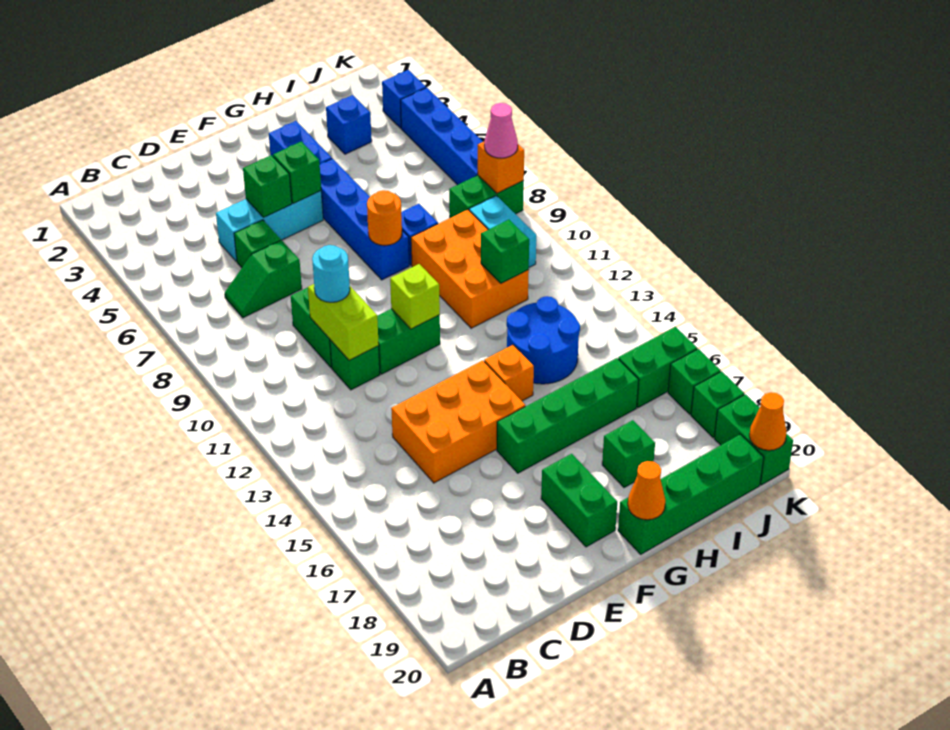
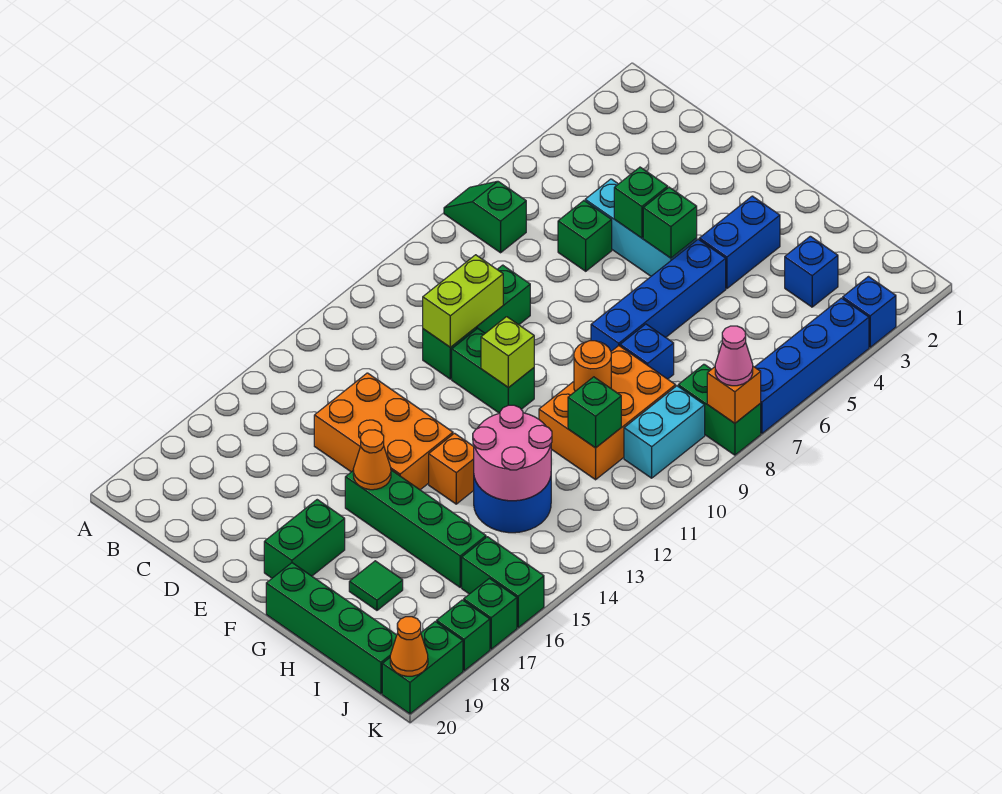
green 1x2 slope [225,240,302,318] -> green 1x2 slope moved to [444,181,526,253]
cyan 1x1 round brick [312,245,350,302] -> none
orange 1x1 round brick [367,190,402,245] -> orange 1x1 round brick moved to [574,341,611,391]
orange 1x1 cone [628,461,666,520] -> orange 1x1 cone moved to [353,430,391,490]
none -> pink 2x2 round brick [473,405,552,501]
green 1x1 brick [602,420,655,488] -> green 1x1 tile [349,561,403,610]

